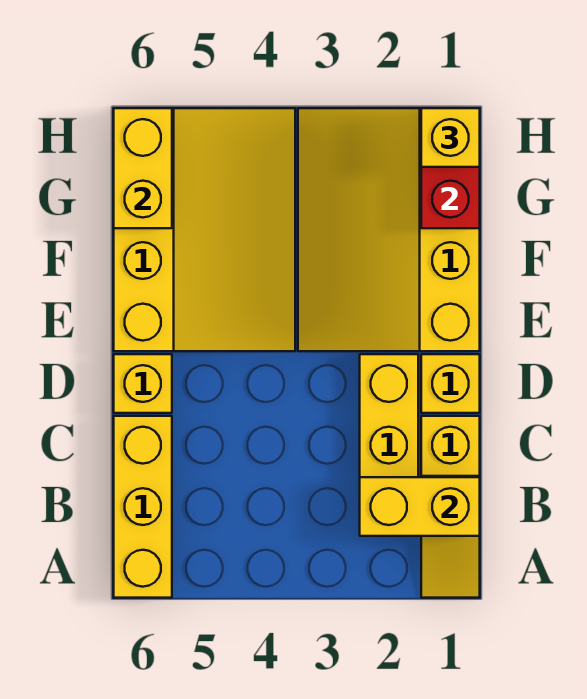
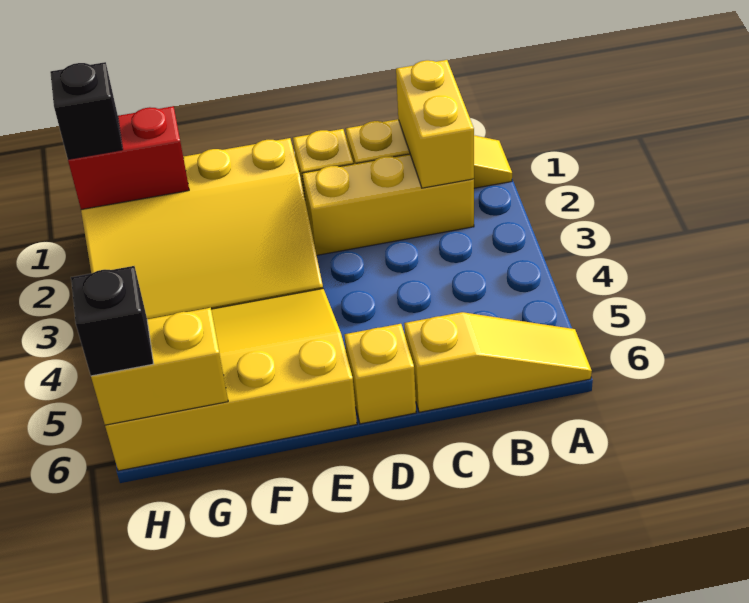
yellow 1x3 brick [114,416,172,598] -> yellow 1x3 slope [404,312,592,412]
yellow 1x1 brick [421,108,480,167] -> black 1x1 brick [50,62,123,159]
none -> black 1x1 brick [71,266,153,376]

